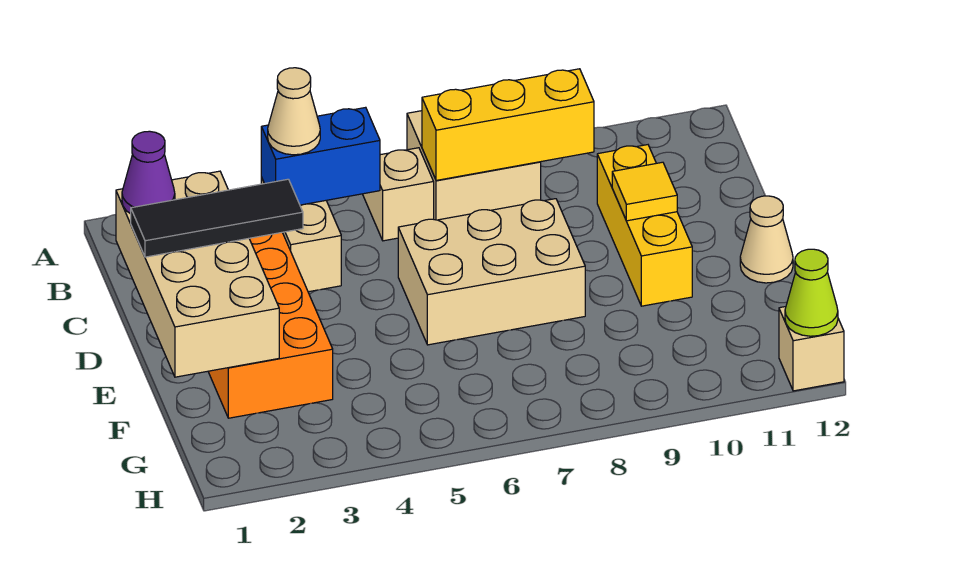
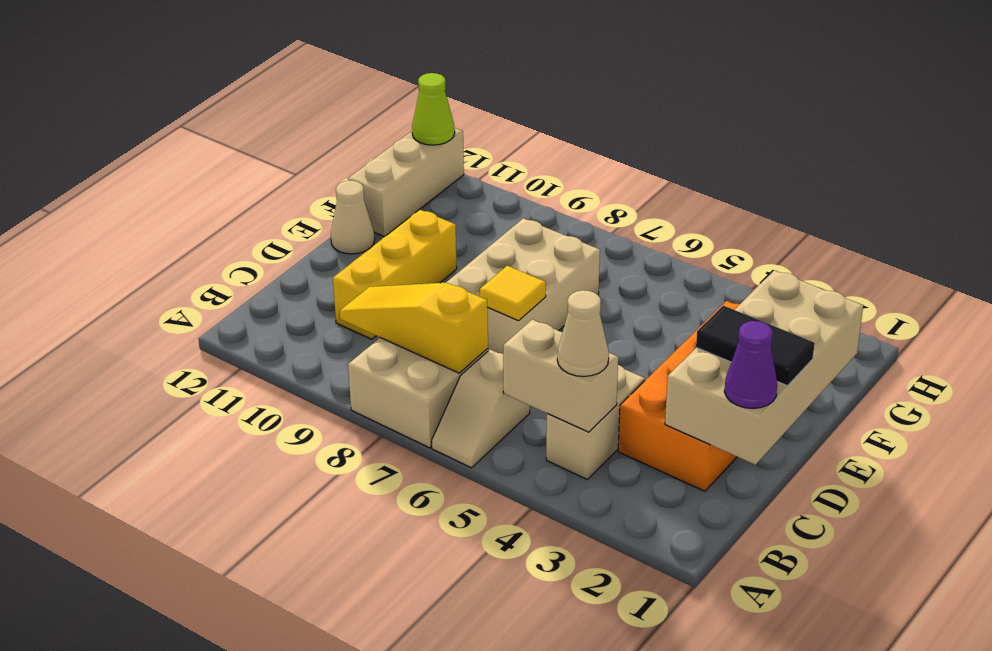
blue 1x2 brick [261,107,380,205] -> tan 1x2 brick [503,320,618,432]
yellow 1x3 brick [422,69,594,180] -> yellow 1x3 slope [340,283,488,373]
black 1x3 tile [131,179,303,257] -> black 1x2 tile [696,305,815,386]
tan 2x3 brick [398,199,585,345] -> tan 2x3 brick turned to [446,218,600,354]
yellow 1x1 tile [612,162,677,221] -> yellow 1x1 tile moved to [480,266,546,321]
tan 1x1 brick [779,307,844,391] -> tan 1x3 brick [348,128,464,237]

